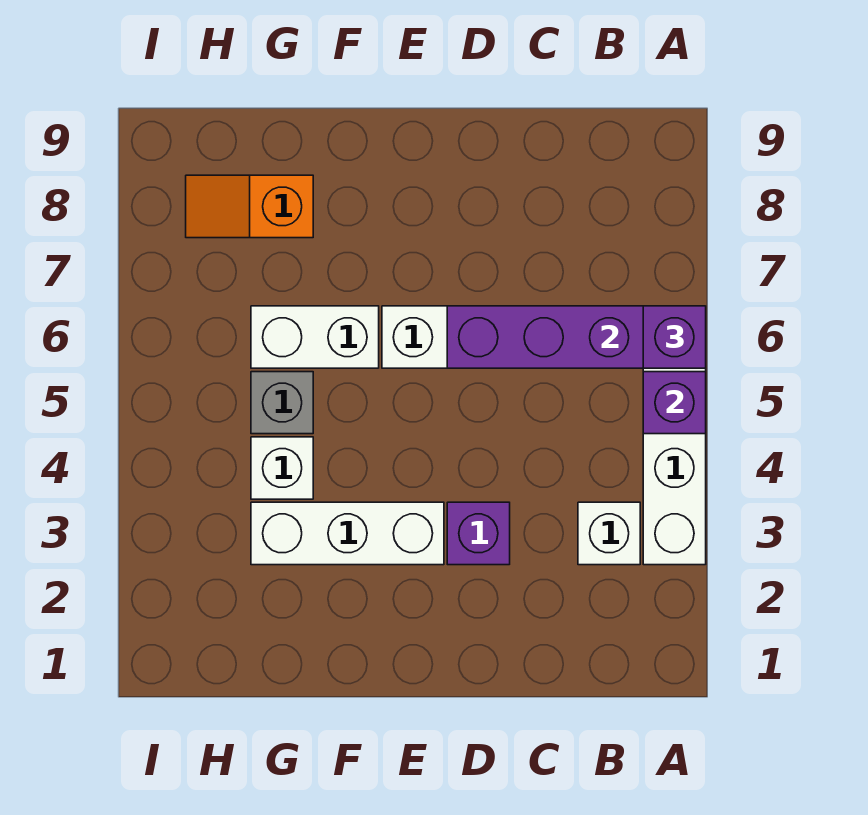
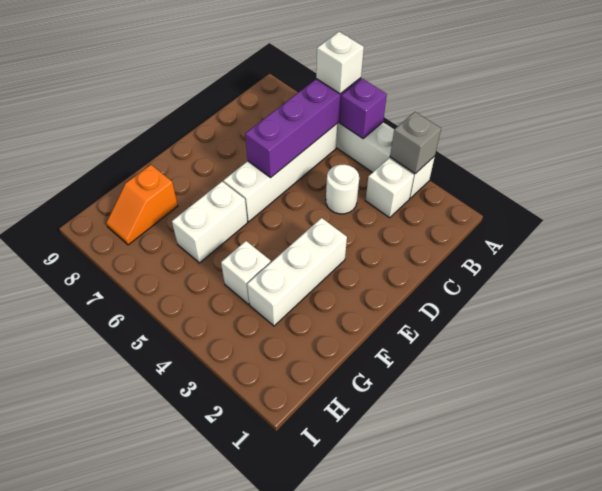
purple 1x1 brick [643,306,706,368] -> white 1x1 brick [316,32,364,94]
none -> white 1x1 round brick [326,165,359,214]
purple 1x1 brick [447,502,510,565] -> none
grey 1x1 brick [251,372,313,434] -> grey 1x1 brick moved to [390,112,441,174]

